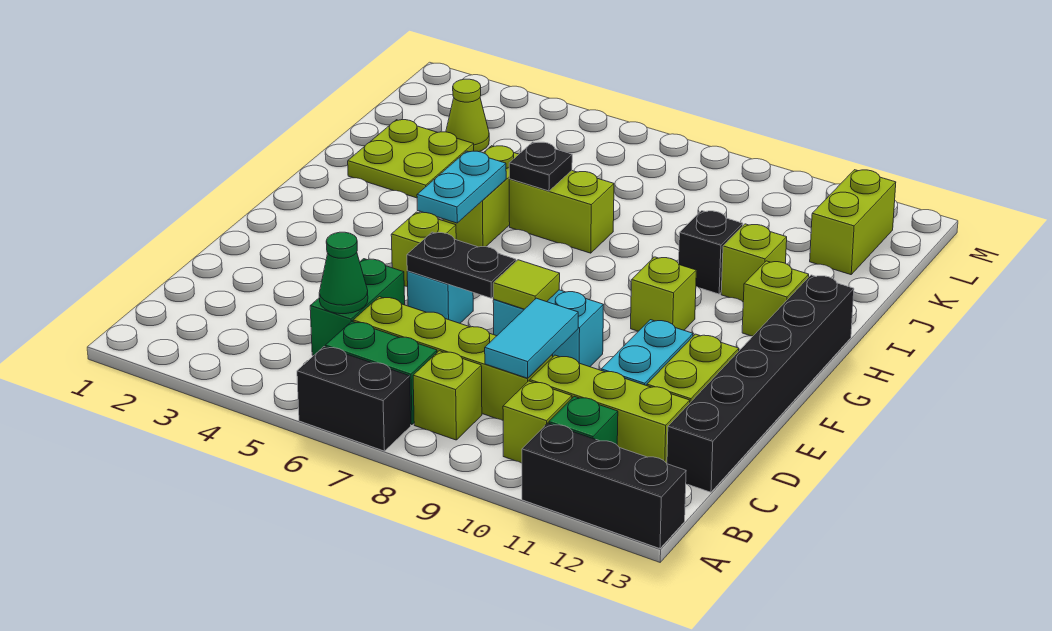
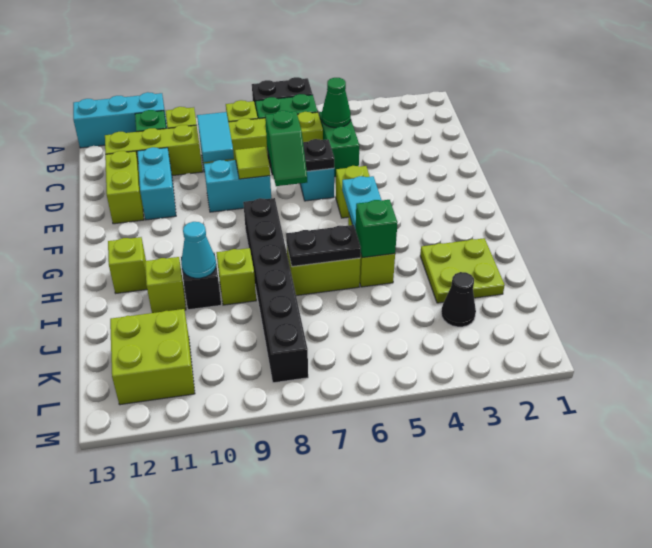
black 1x3 brick [522,423,686,549] -> cyan 1x3 brick [73,92,167,148]
black 1x6 brick [667,275,854,492] -> black 1x6 brick moved to [243,198,308,383]
none -> green 1x2 slope [265,111,307,186]
lime 1x1 brick [631,257,696,331] -> lime 1x1 brick moved to [216,248,256,305]
none -> green 1x1 brick [355,200,397,258]
black 1x1 plate [509,142,572,191] -> black 1x2 plate [286,225,361,267]
none -> cyan 1x1 cone [181,222,216,278]
lime 1x1 cone [446,79,489,152] -> black 1x1 cone [441,272,476,327]
lime 1x2 brick [810,170,896,275] -> lime 2x2 brick [110,309,195,405]

